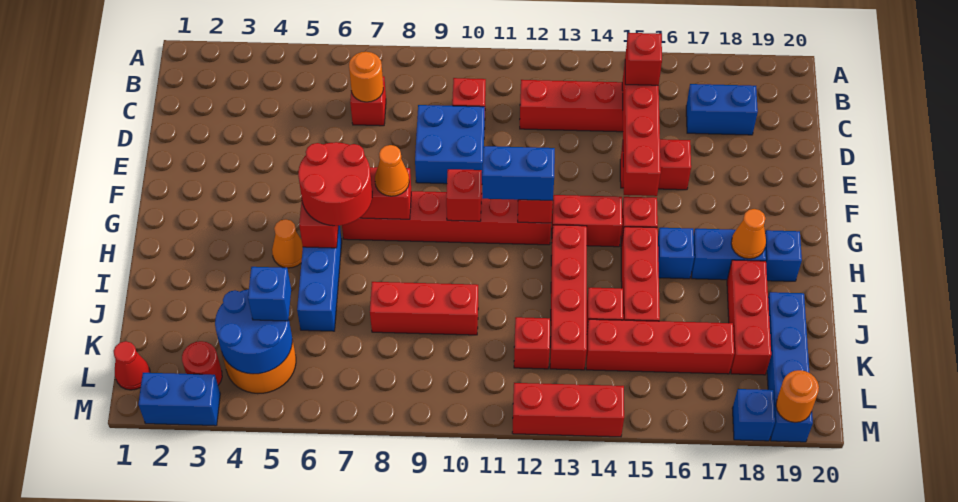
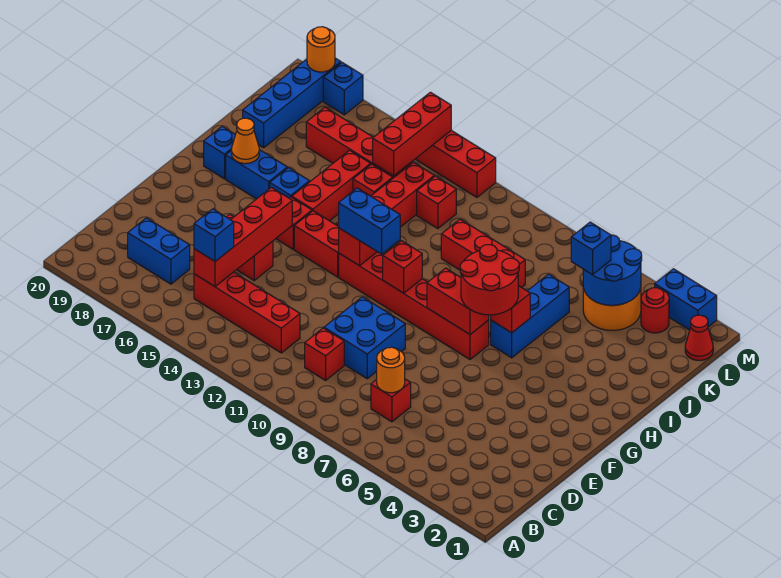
red 1x1 brick [625,33,662,85] -> blue 1x1 brick [194,209,234,261]
orange 1x1 cone [375,145,409,196] -> none
orange 1x1 cone [272,219,303,268] -> none
red 1x3 brick [727,260,771,375] -> red 1x3 brick moved to [373,92,451,176]

